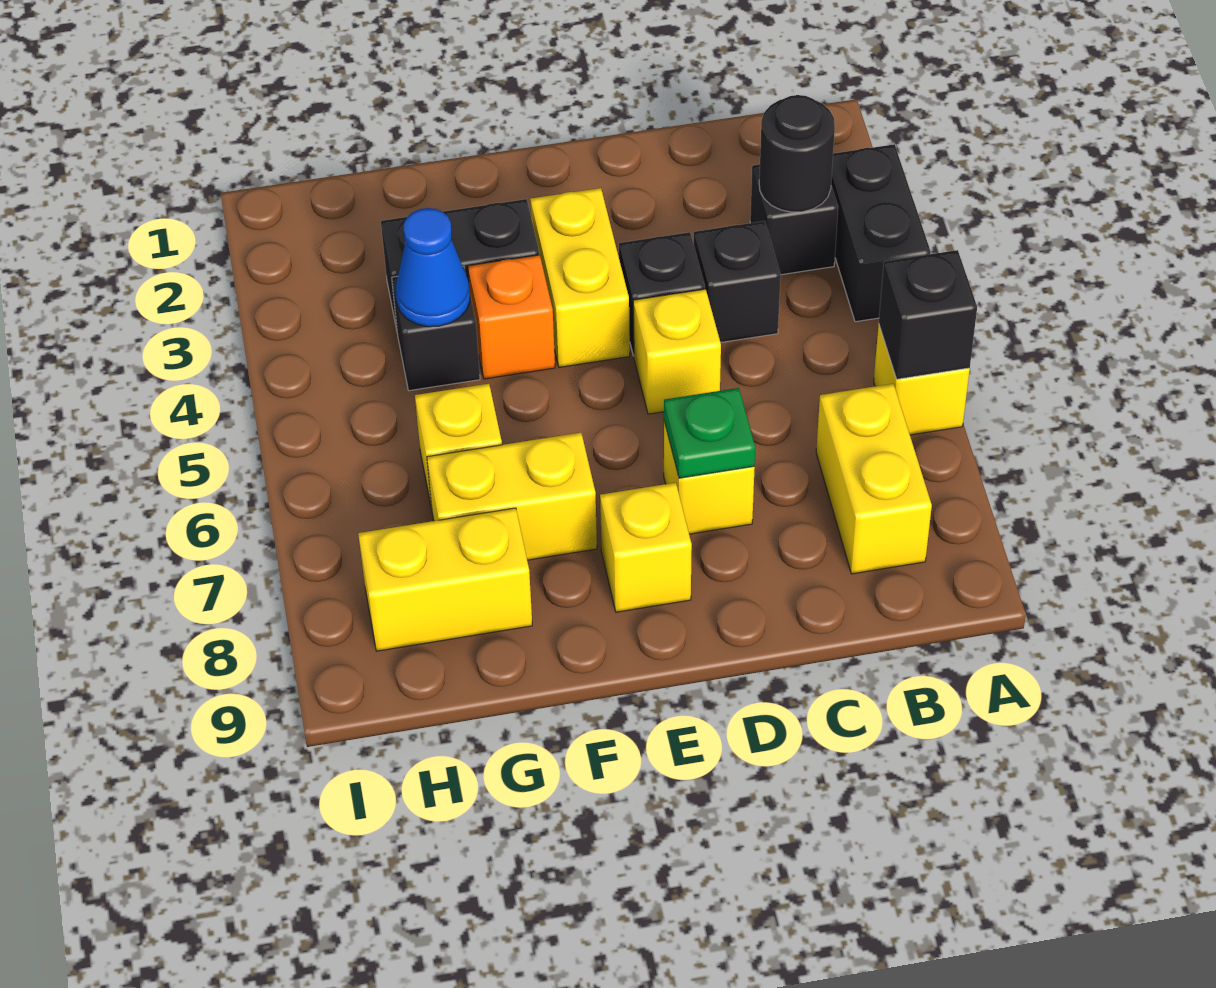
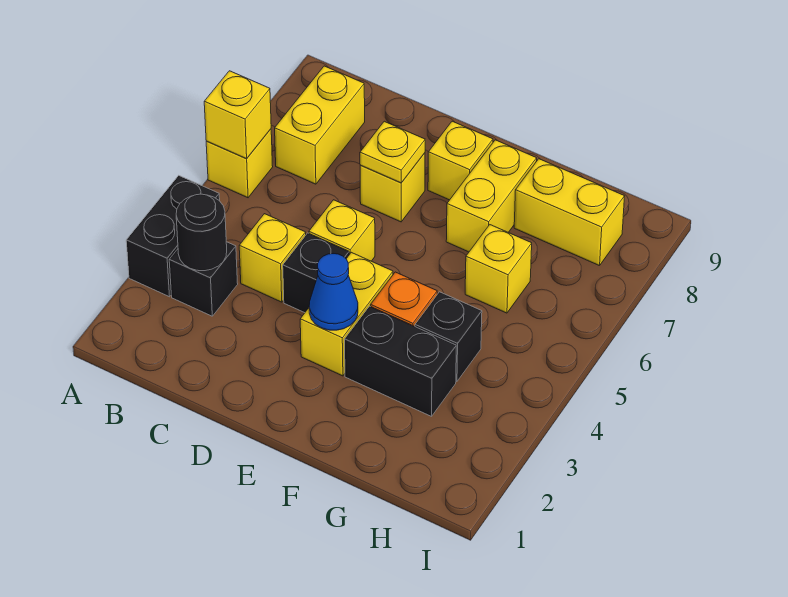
black 1x1 brick [879,250,977,379] -> yellow 1x1 brick [204,71,271,159]
black 1x1 brick [694,221,781,343] -> yellow 1x1 brick [239,214,306,302]
green 1x1 plate [664,388,755,478] -> yellow 1x1 plate [360,121,425,183]
yellow 1x2 brick [427,433,597,560] -> yellow 1x2 brick turned to [446,140,537,252]
blue 1x1 cone [396,208,470,327] -> blue 1x1 cone moved to [309,254,358,330]

